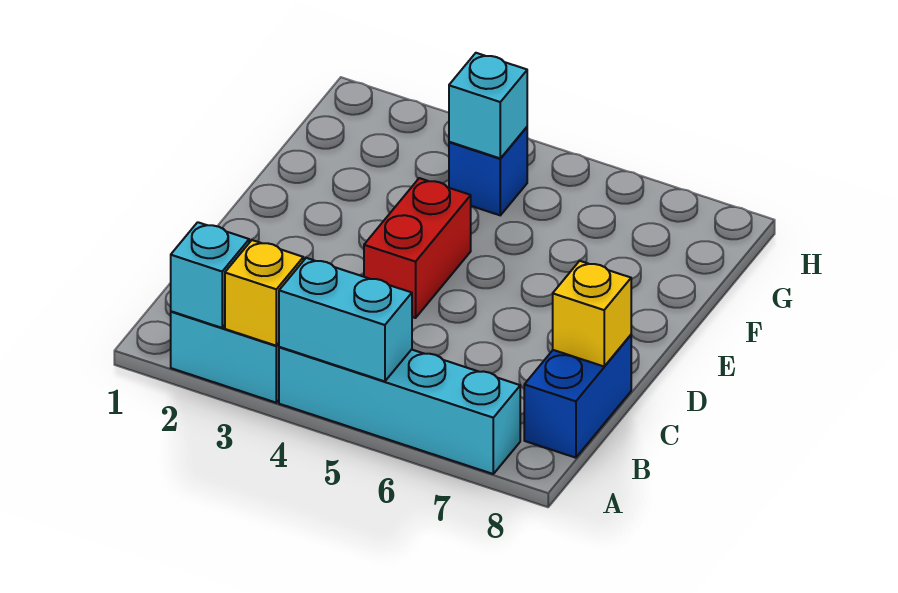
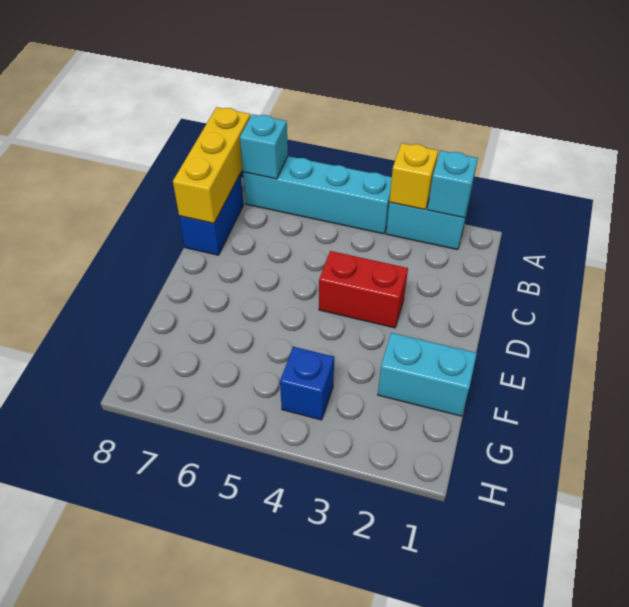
cyan 1x2 brick [279,258,412,381] -> cyan 1x2 brick moved to [378,333,477,416]
yellow 1x1 brick [553,261,631,366] -> yellow 1x3 brick [173,107,251,223]
red 1x2 brick [364,178,471,318] -> red 1x2 brick turned to [319,251,408,328]
cyan 1x1 brick [449,53,527,158] -> cyan 1x1 brick moved to [240,114,288,179]

